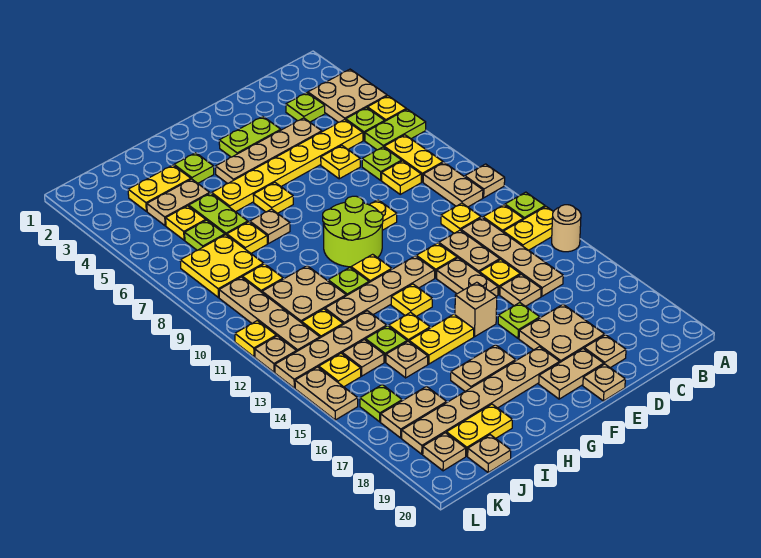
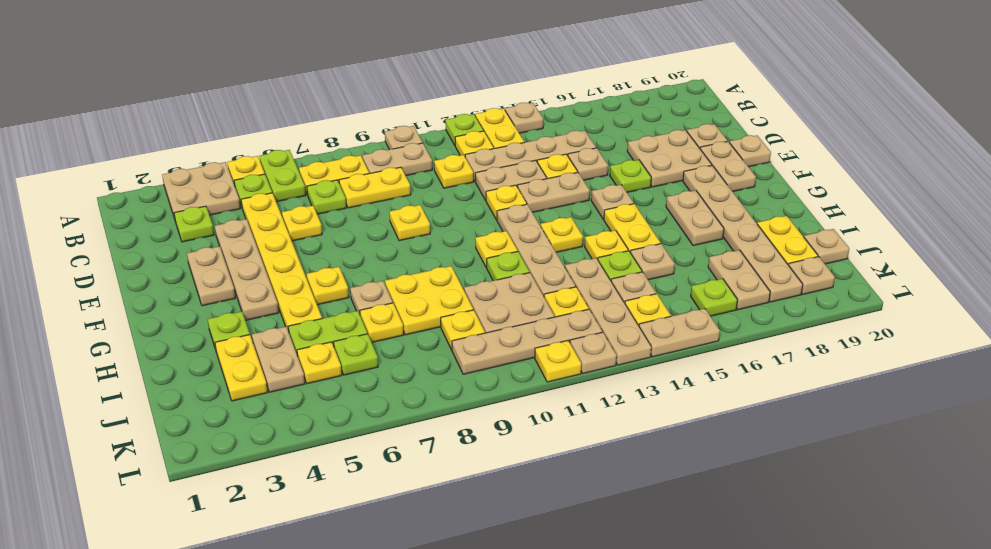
tan 1x1 round brick [552,205,581,252] -> tan 1x1 plate [505,103,543,133]
yellow 1x1 plate [382,161,421,194] -> yellow 1x2 plate [339,167,411,208]
lime 1x2 plate [219,116,281,157] -> tan 1x2 plate [187,246,235,306]
lime 2x2 round brick [323,196,383,267] -> none
tan 1x1 brick [455,282,497,337] -> tan 1x1 plate [591,185,634,219]
yellow 2x2 plate [180,235,264,298] -> yellow 2x2 plate moved to [385,266,473,335]

